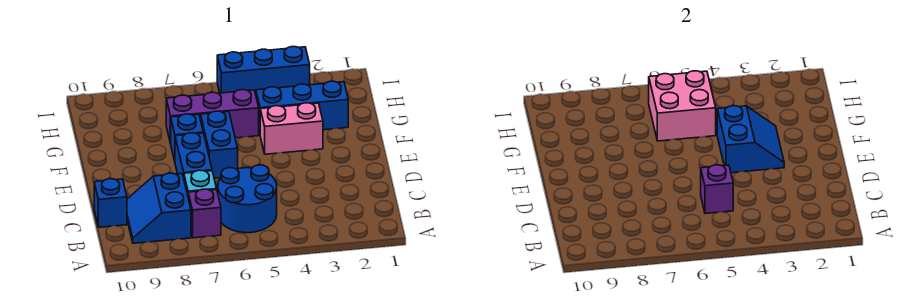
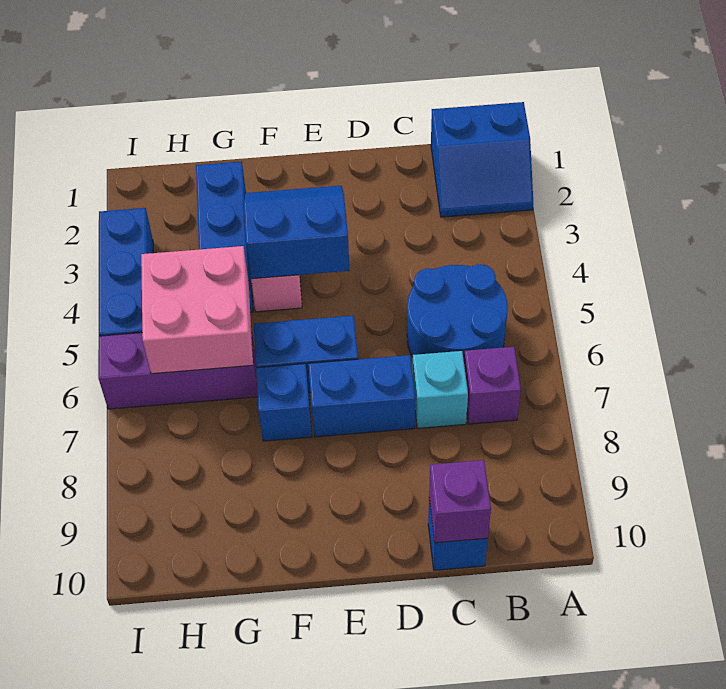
blue 2x2 slope [127,173,191,243] -> blue 2x2 slope moved to [431,102,533,217]
purple 1x1 brick [701,165,733,214] -> purple 1x1 brick moved to [429,460,491,543]
purple 1x3 brick [166,90,259,144] -> purple 1x3 brick turned to [98,328,258,409]

